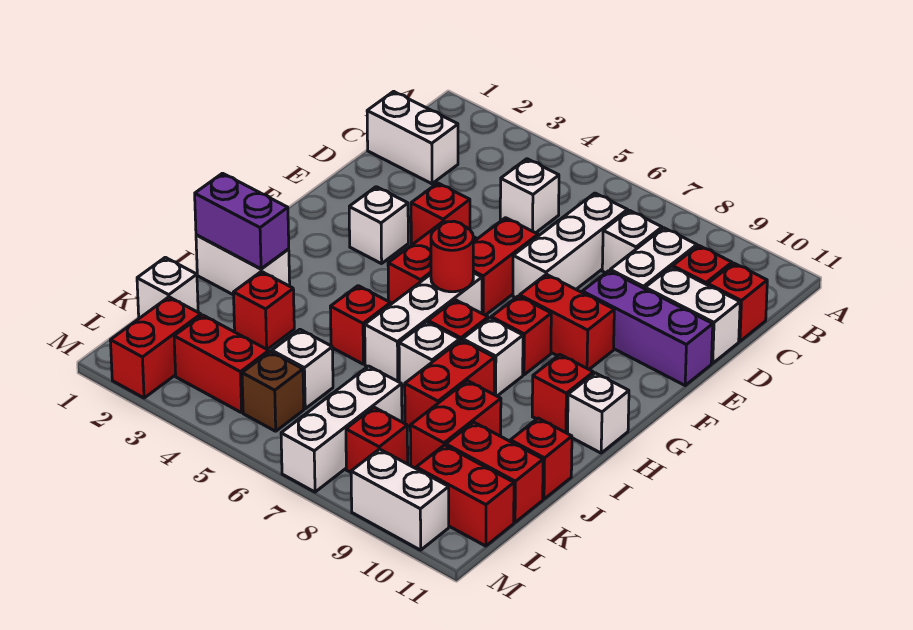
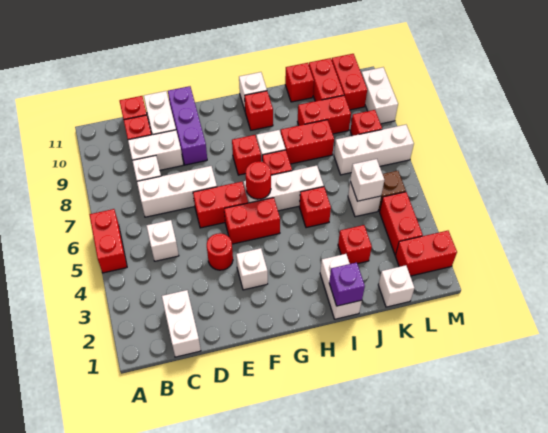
red 1x1 brick [411,183,470,244] -> red 1x1 round brick [207,233,233,270]
red 1x2 brick [520,274,614,369] -> red 1x2 brick moved to [89,209,127,273]
purple 1x2 brick [195,173,289,269] -> purple 1x1 brick [329,262,365,306]
white 1x1 brick [399,322,460,386] -> white 1x1 brick moved to [350,159,384,201]

